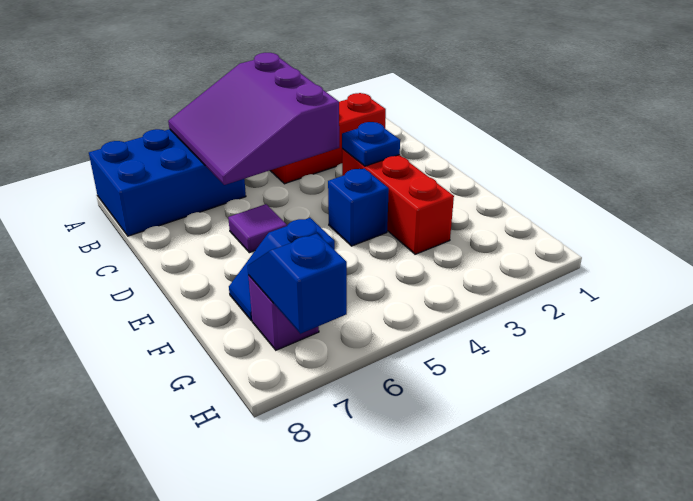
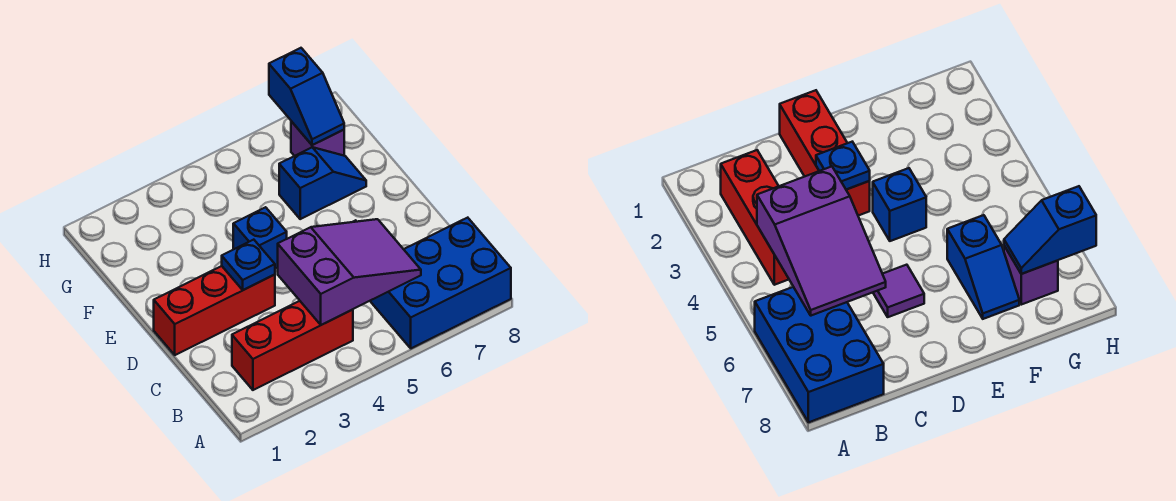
purple 3x3 slope [168,53,339,185] -> purple 2x3 slope [278,219,421,325]
red 1x3 brick [342,149,454,254] -> red 1x3 brick turned to [154,266,275,355]

